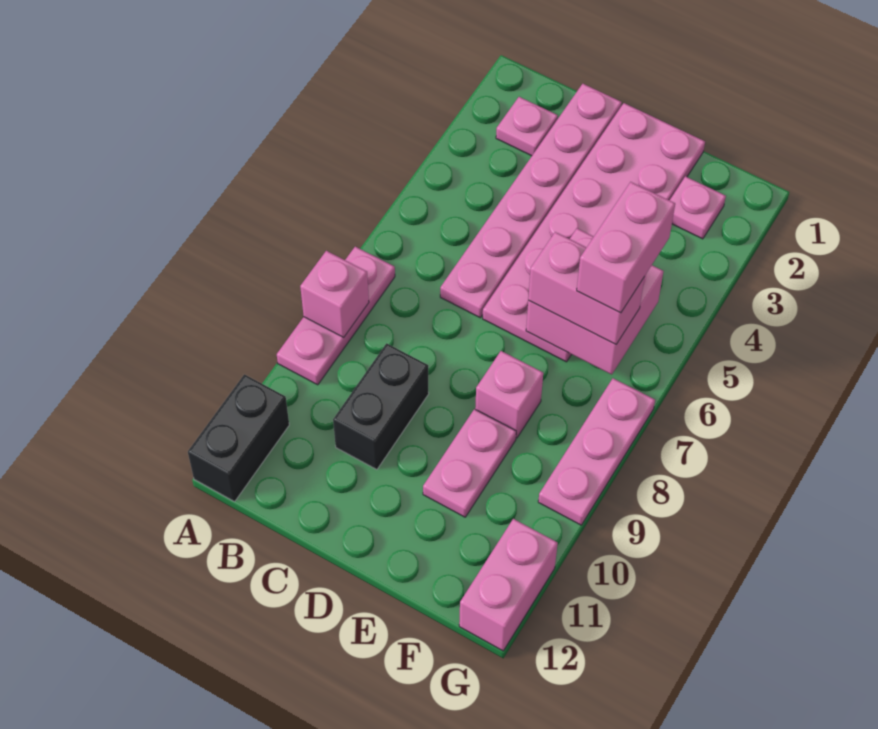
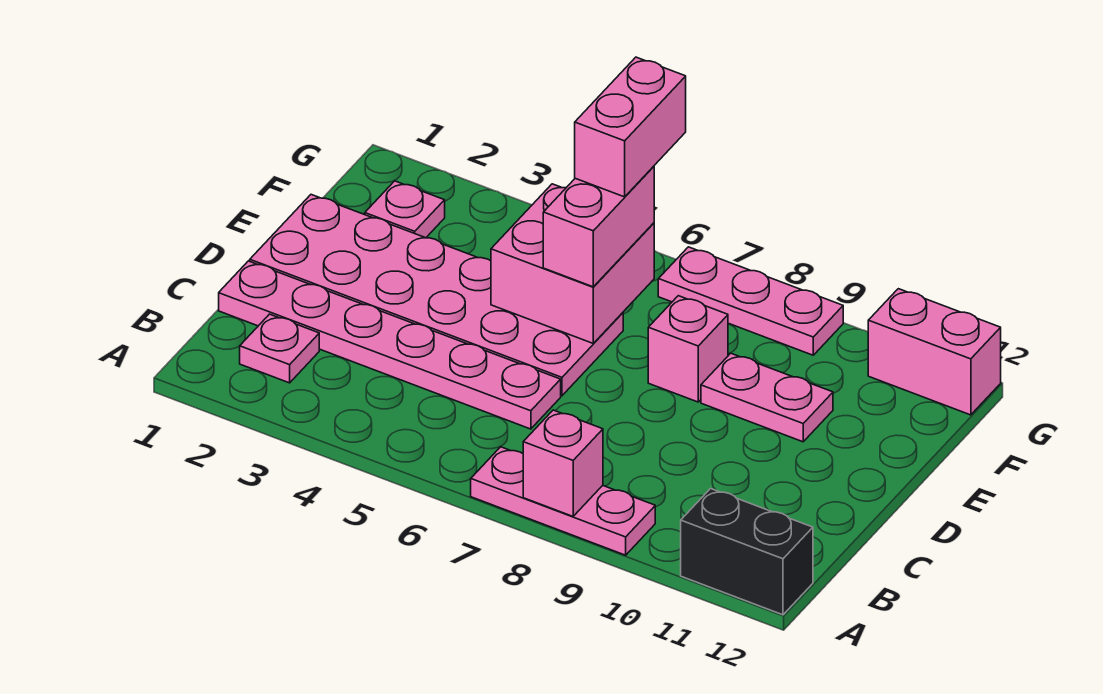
black 1x2 brick [333,343,429,470] -> none
pink 1x2 brick [577,182,675,313] -> pink 1x2 brick turned to [575,57,686,197]

